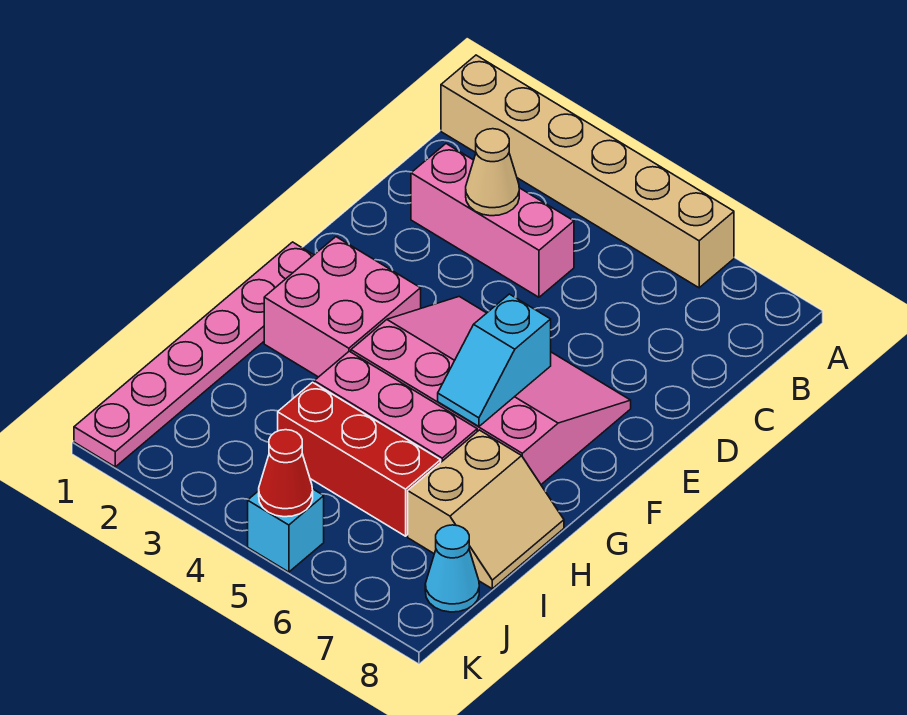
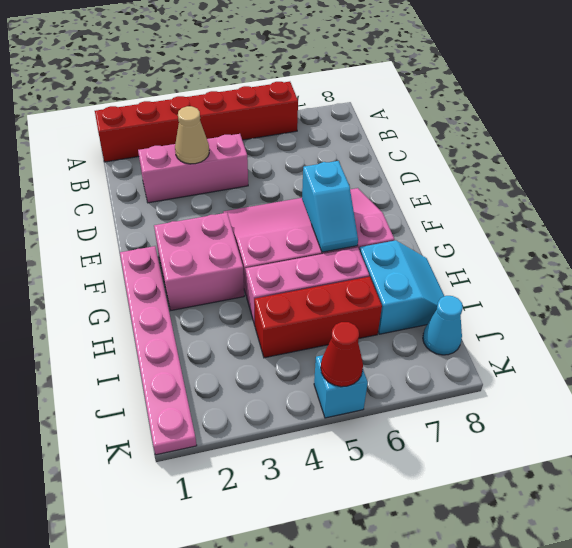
tan 1x6 brick [441,55,734,288] -> red 1x6 brick [95,82,298,162]
tan 2x2 slope [408,430,564,589] -> cyan 2x2 slope [360,240,444,334]

